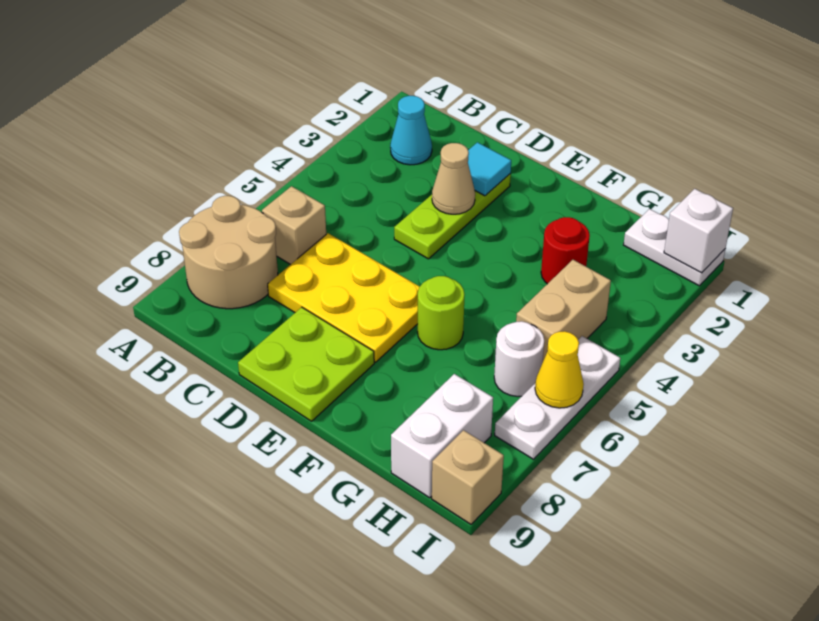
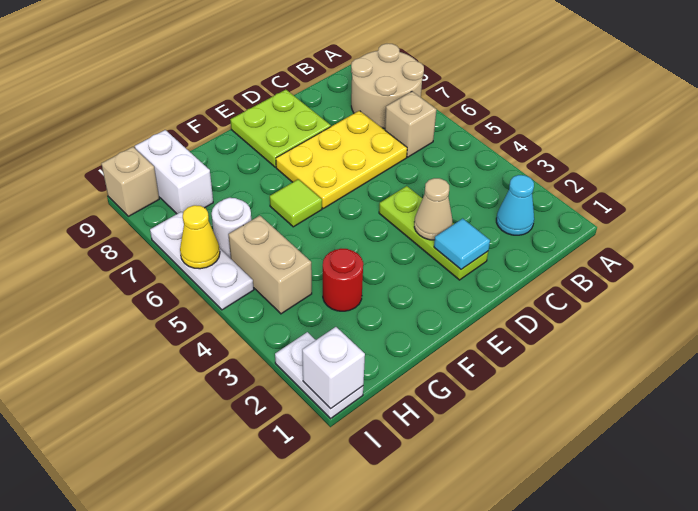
lime 1x1 round brick [418,276,465,350] -> lime 1x1 tile [270,179,322,227]
white 1x2 plate [624,209,725,286] -> white 1x2 plate turned to [275,332,363,418]

